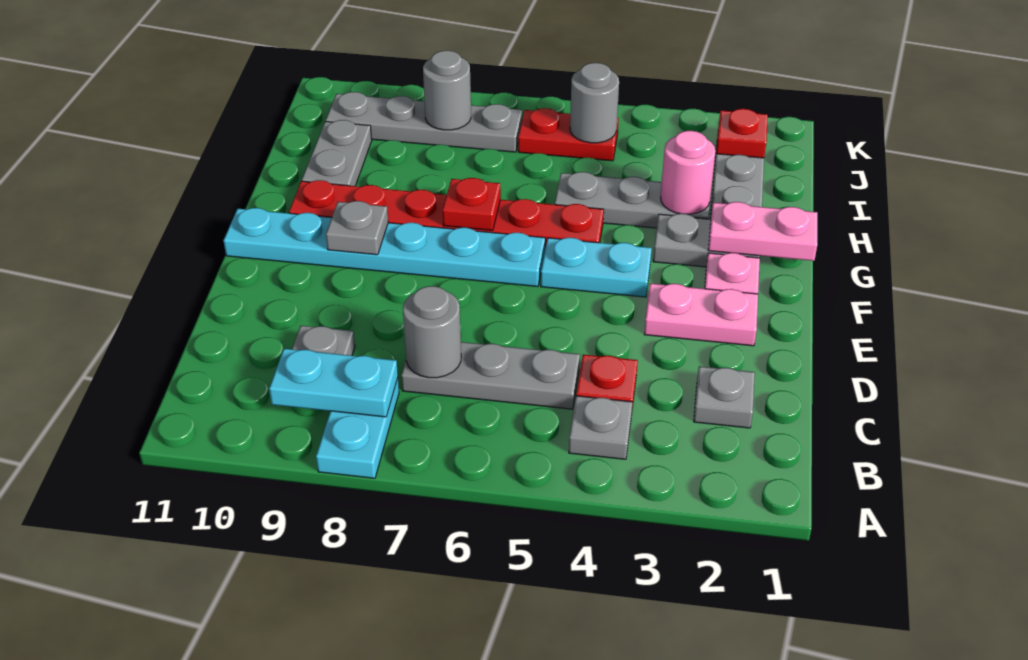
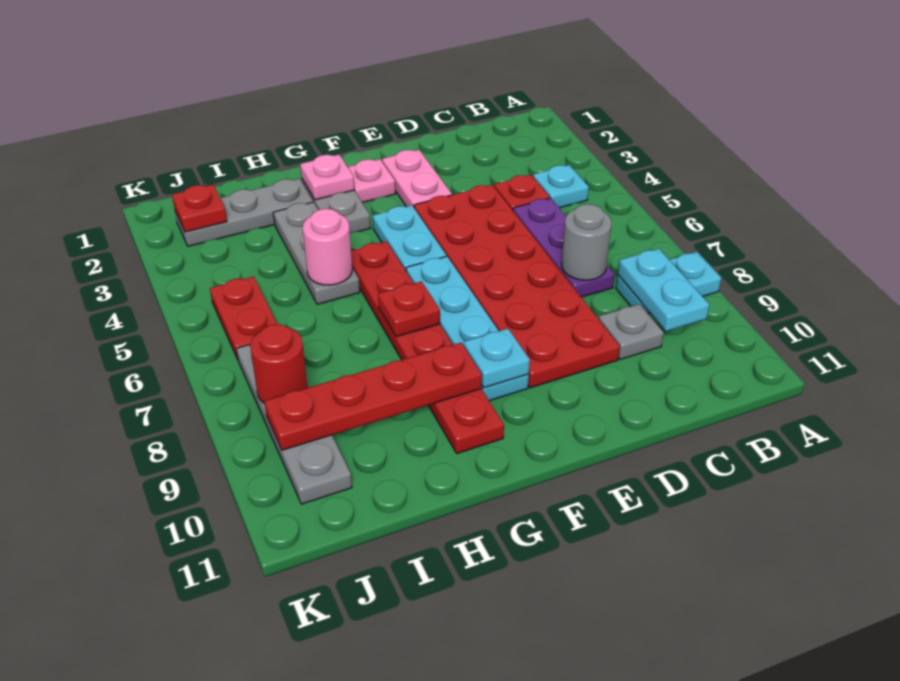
grey 1x1 plate [569,396,633,459] -> cyan 1x1 plate [533,165,589,208]
grey 1x1 plate [694,366,755,428] -> none
grey 1x3 plate [401,342,580,409] -> purple 1x3 plate [513,198,615,297]
none -> red 2x6 plate [414,185,620,388]
cyan 1x6 plate [223,208,545,287] -> cyan 1x4 plate [406,256,529,401]
grey 1x1 plate [326,201,388,255] -> cyan 1x1 plate [464,329,530,388]
pink 1x2 plate [708,202,817,261] -> pink 1x1 plate [300,155,354,200]
none -> red 1x4 plate [264,343,482,450]
pink 1x1 round brick [661,131,716,214] -> pink 1x1 round brick moved to [303,209,352,285]
grey 1x2 plate [302,120,372,186] -> none
grey 1x1 round brick [570,63,619,143] -> none
grey 1x1 round brick [423,51,471,130] -> red 1x1 round brick [250,324,308,404]

